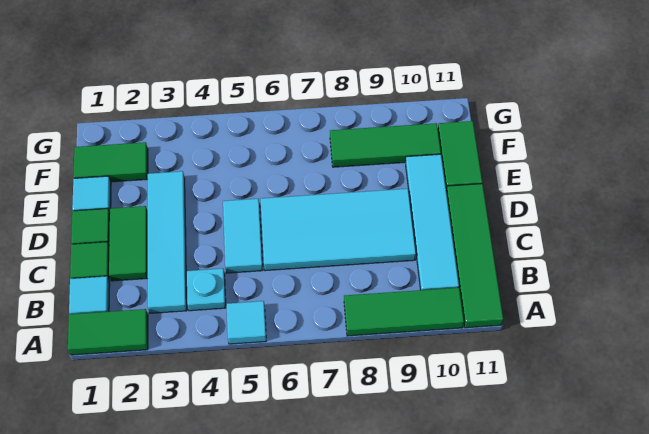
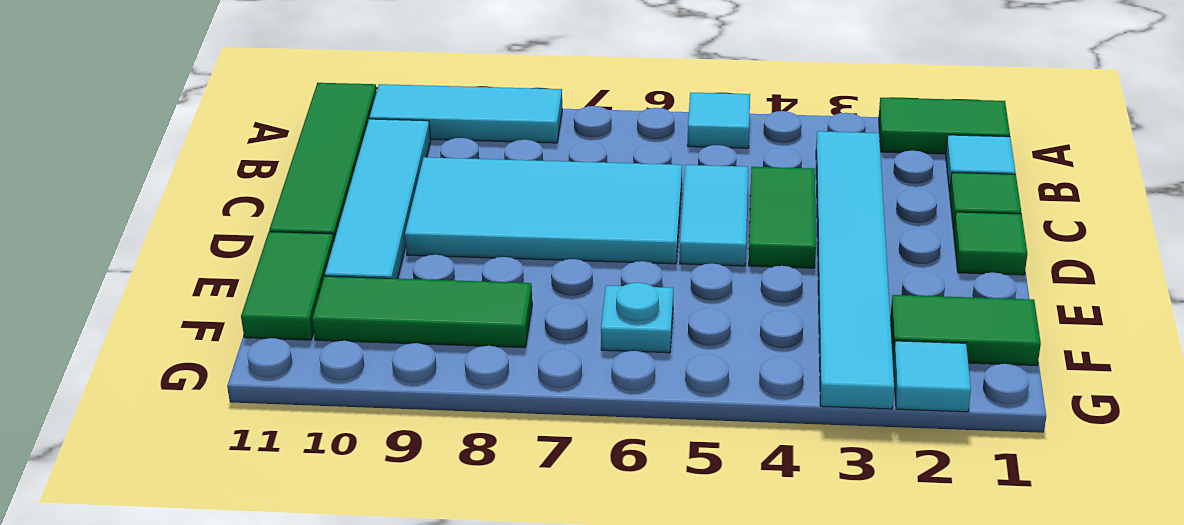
green 1x3 tile [344,288,464,336] -> cyan 1x3 tile [369,84,562,143]
cyan 1x4 tile [148,171,187,313] -> cyan 1x6 tile [816,131,894,409]
cyan 1x1 plate [187,268,226,311] -> cyan 1x1 plate moved to [601,282,673,353]
green 1x2 tile [109,206,148,281] -> green 1x2 tile moved to [749,167,816,268]
cyan 1x1 tile [72,176,111,212] -> cyan 1x1 tile moved to [893,341,971,412]

